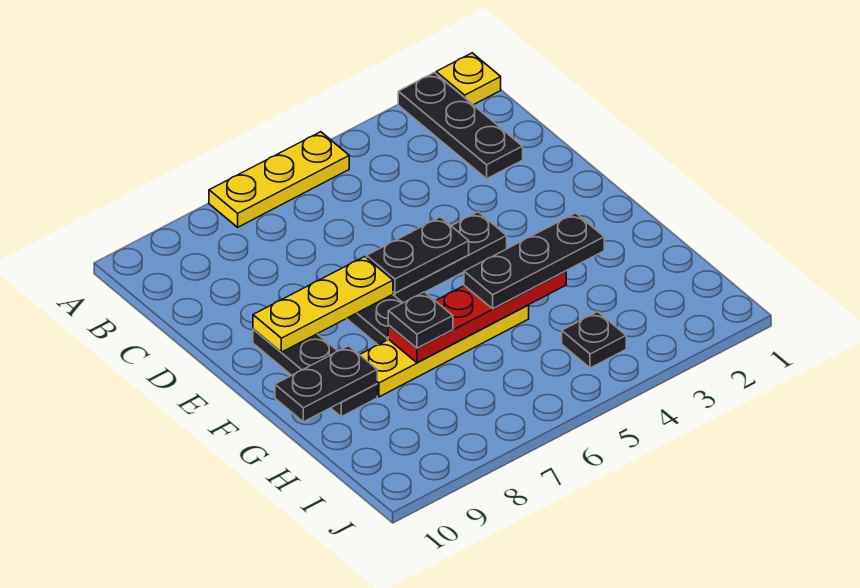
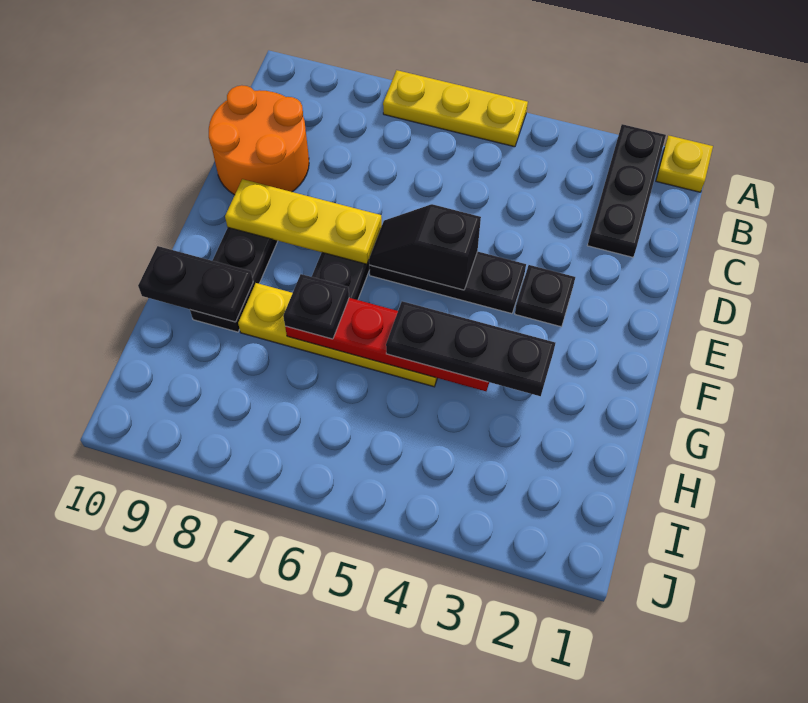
none -> orange 2x2 round brick [209,85,309,195]
black 1x2 plate [367,217,469,293] -> black 1x2 slope [369,204,481,290]
black 1x1 plate [562,312,626,368] -> black 1x1 plate moved to [515,265,575,327]

